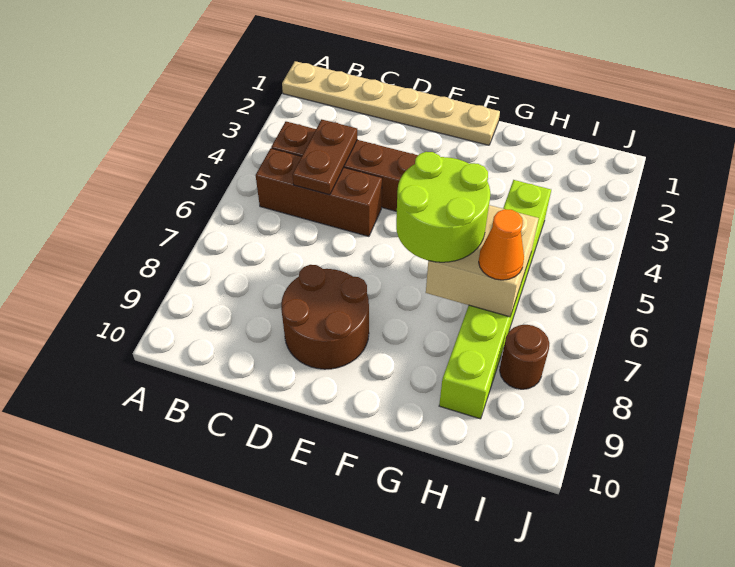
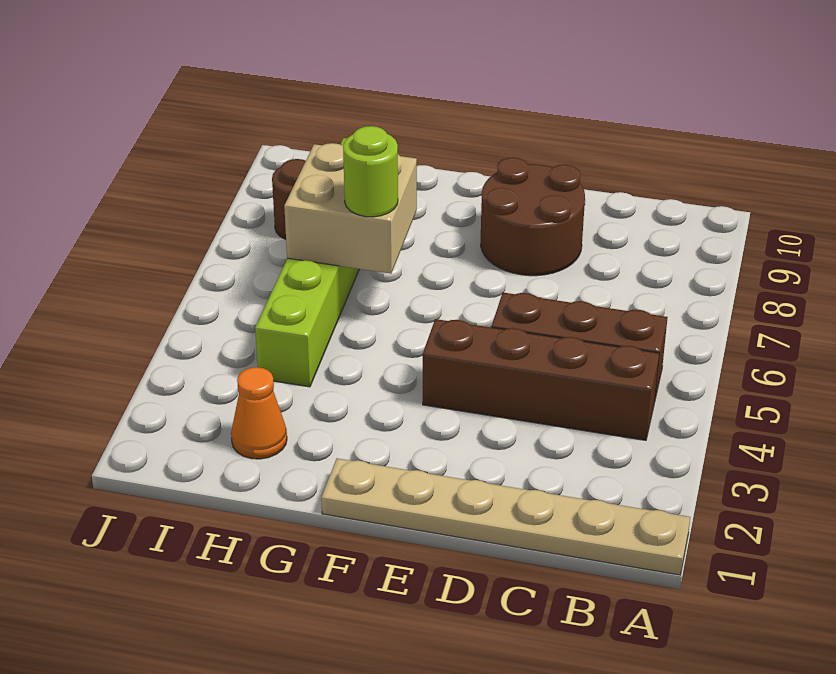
brown 1x2 plate [292,120,357,195] -> none
lime 2x2 round brick [396,152,490,262] -> lime 1x1 round brick [343,126,398,217]
orange 1x1 cone [479,209,524,280] -> orange 1x1 cone moved to [231,367,287,459]

